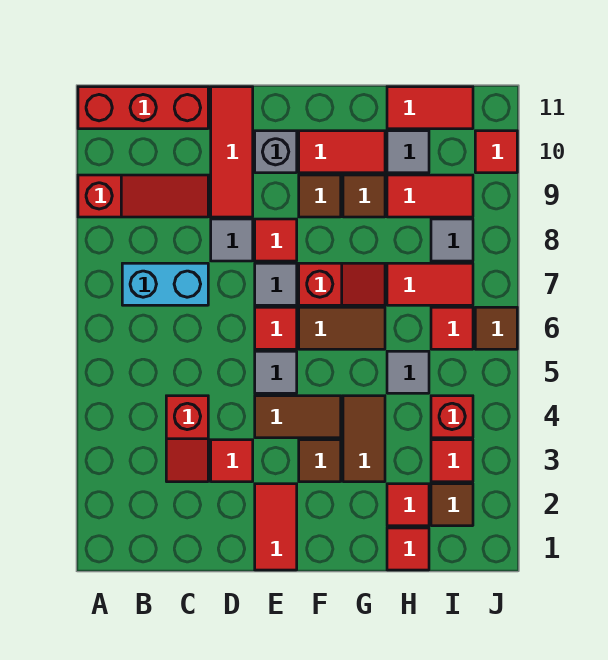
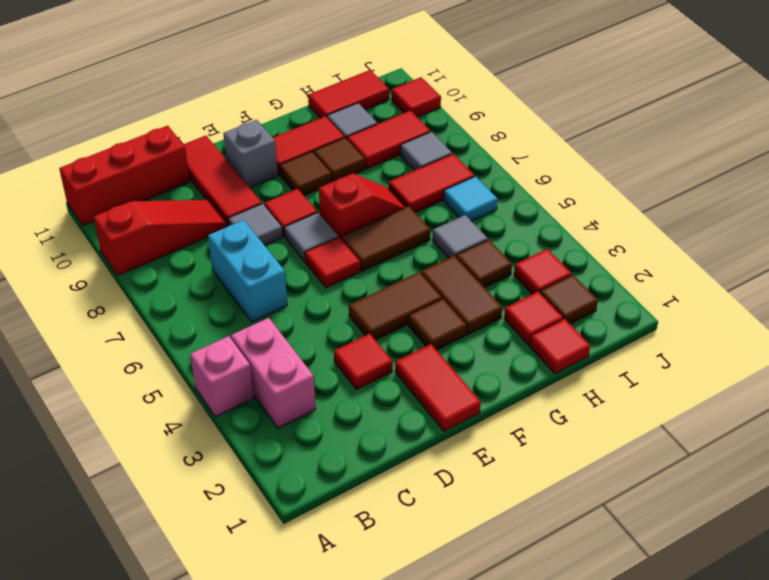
none -> pink 1x1 brick [190,336,254,417]
none -> pink 1x2 brick [231,318,316,428]
cyan 1x2 brick [122,263,208,305] -> cyan 1x2 brick turned to [208,220,287,322]
red 1x2 slope [166,396,208,482] -> none
grey 1x1 tile [255,351,297,393] -> none
red 1x1 brick [431,396,473,438] -> none
red 1x1 tile [431,307,473,349] -> cyan 1x1 tile [444,176,498,221]
brown 1x1 tile [475,307,517,349] -> brown 1x1 tile moved to [456,240,512,288]

